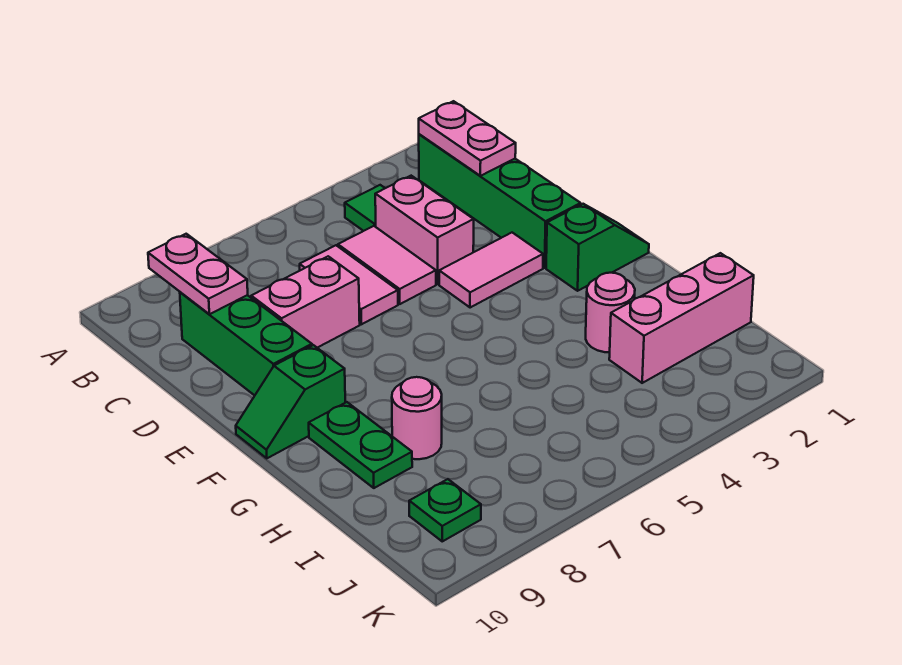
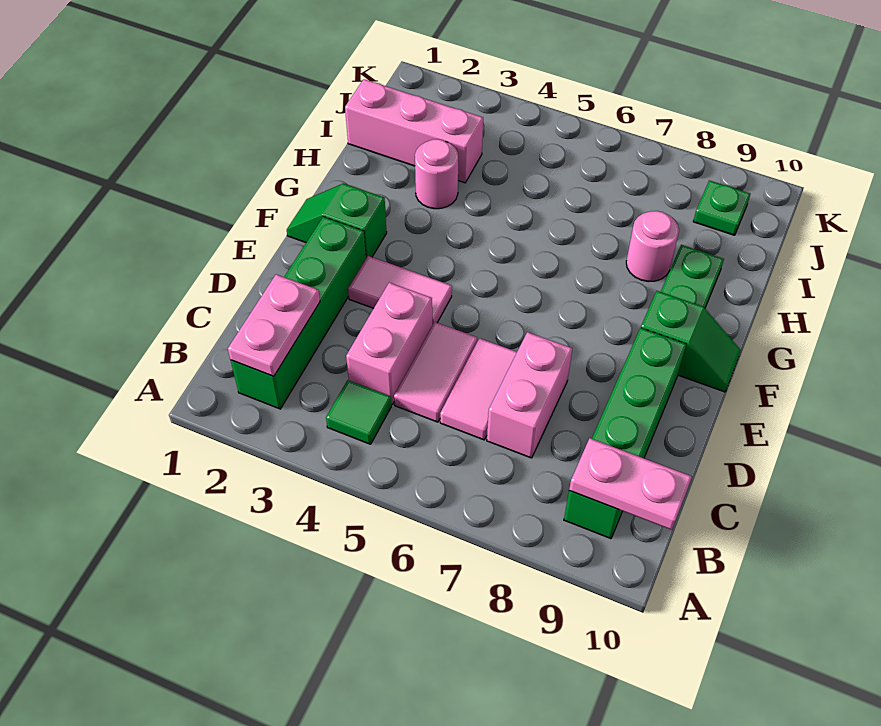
pink 1x2 plate [148,234,248,314] -> pink 1x2 plate turned to [569,438,692,530]
green 1x3 brick [180,292,312,395] -> green 1x4 brick [564,328,686,539]
pink 1x2 brick [251,256,360,348] -> pink 1x2 brick turned to [487,332,572,458]

